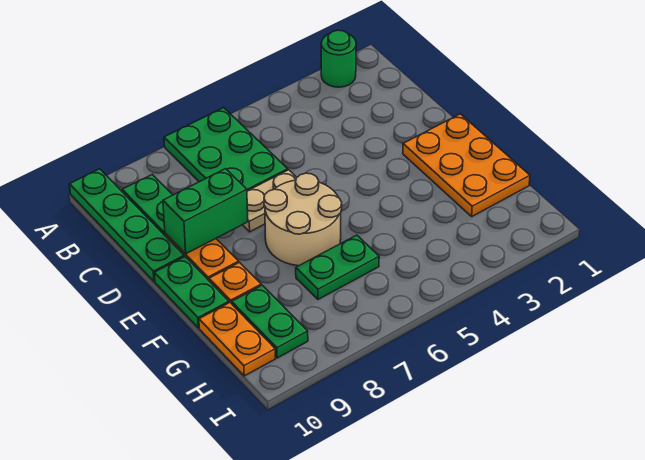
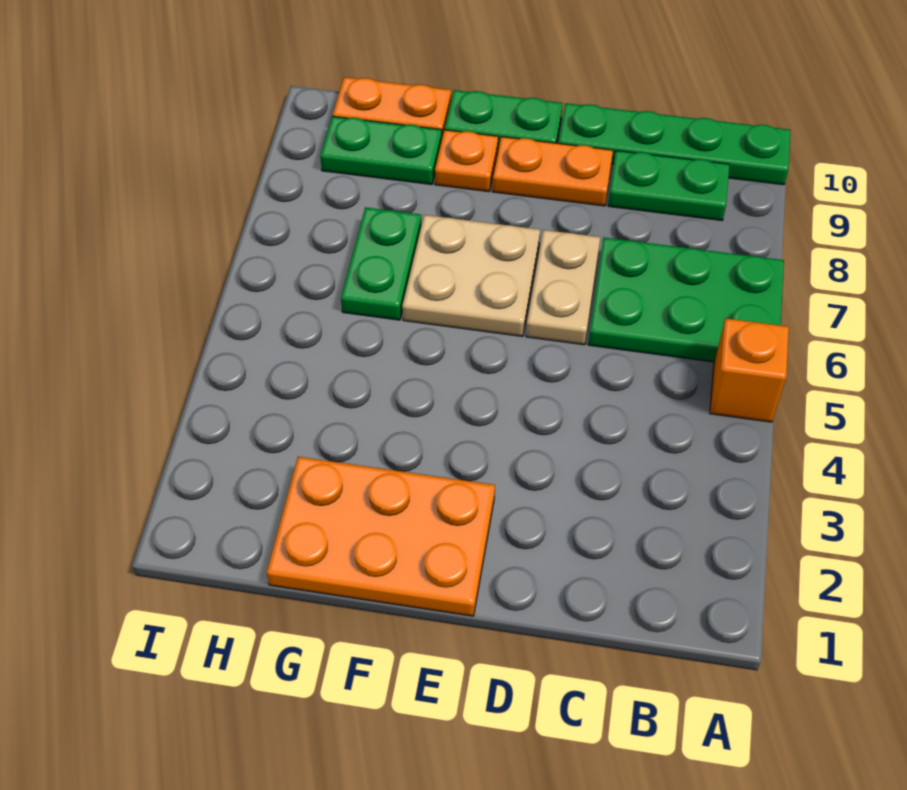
green 1x1 round brick [321,30,356,87] -> none
none -> orange 1x1 brick [710,318,789,422]
green 1x2 brick [163,169,248,254] -> none
tan 2x2 round brick [264,173,342,266] -> tan 2x2 plate [402,215,540,337]

